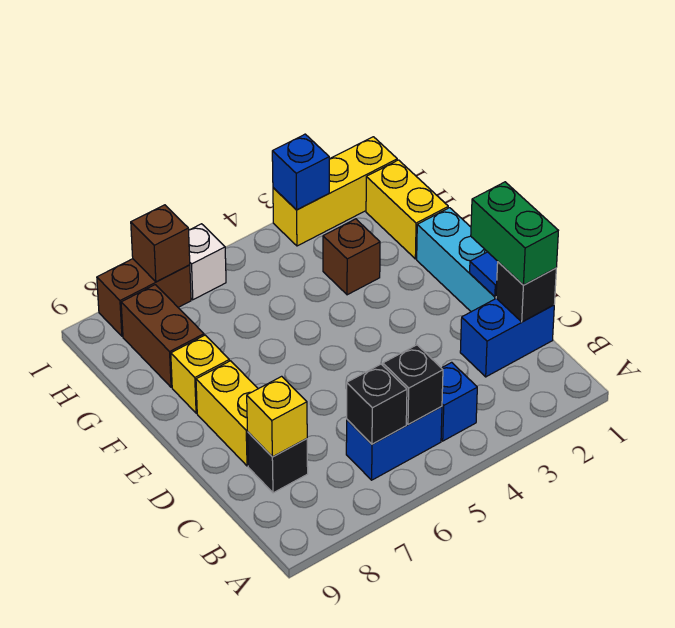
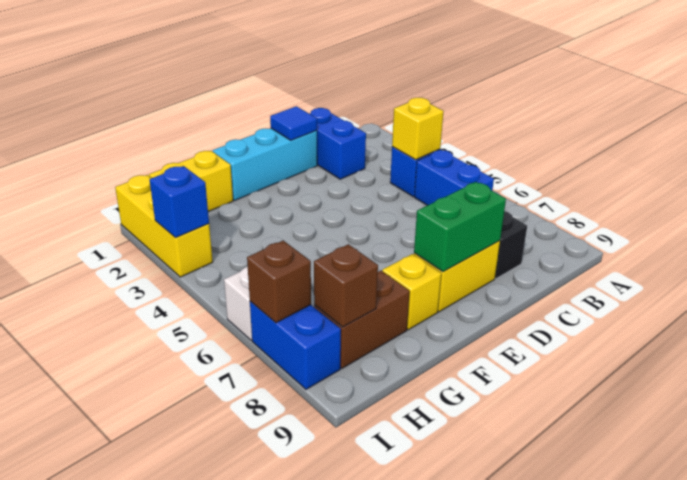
black 1x1 brick [383,345,443,425] -> none
black 1x1 brick [347,364,407,444] -> none
black 1x1 brick [496,262,556,322] -> none
green 1x2 brick [471,182,558,285] -> green 1x2 brick moved to [414,182,506,272]
yellow 1x1 brick [247,376,307,457] -> yellow 1x1 brick moved to [392,98,444,160]
brown 1x1 brick [323,219,380,295] -> brown 1x1 brick moved to [314,244,378,327]
brown 1x2 brick [97,259,191,336] -> blue 1x2 brick [250,301,341,389]

